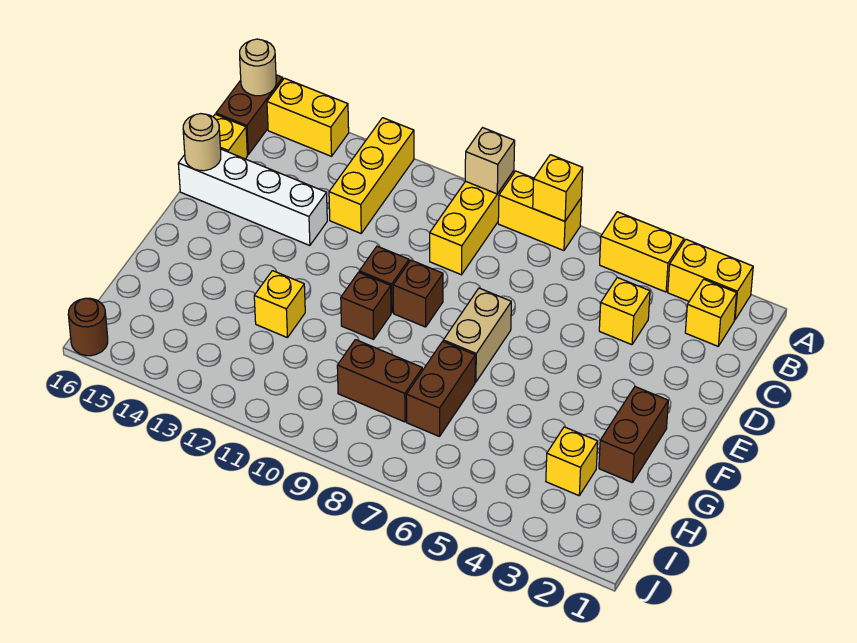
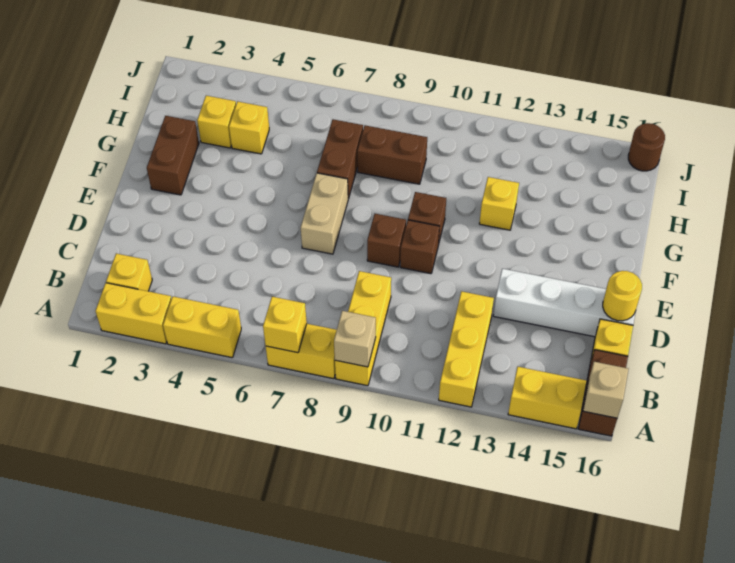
tan 1x1 round brick [240,39,276,96] -> tan 1x1 brick [583,362,628,418]
yellow 1x1 brick [599,278,650,345] -> yellow 1x1 brick moved to [229,101,269,154]
tan 1x1 round brick [183,114,221,171] -> yellow 1x1 round brick [603,271,642,321]

